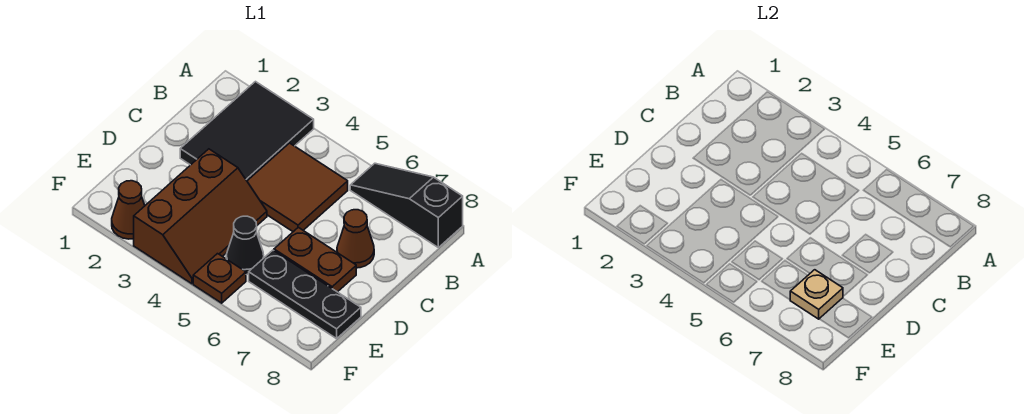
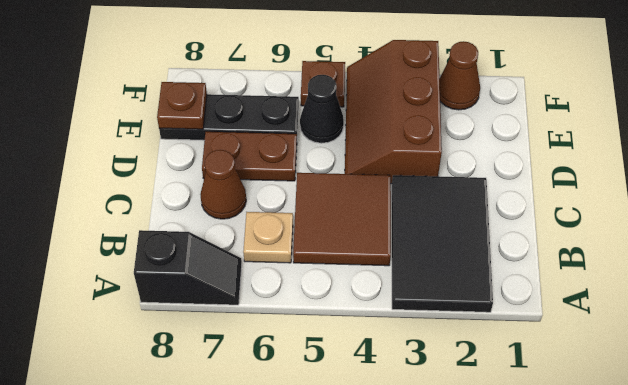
black 1x3 slope [350,163,463,247] -> black 1x2 slope [134,230,242,305]
tan 1x1 plate [790,270,843,319] -> tan 1x1 plate moved to [243,212,293,263]
none -> brown 1x1 plate [157,82,207,129]

